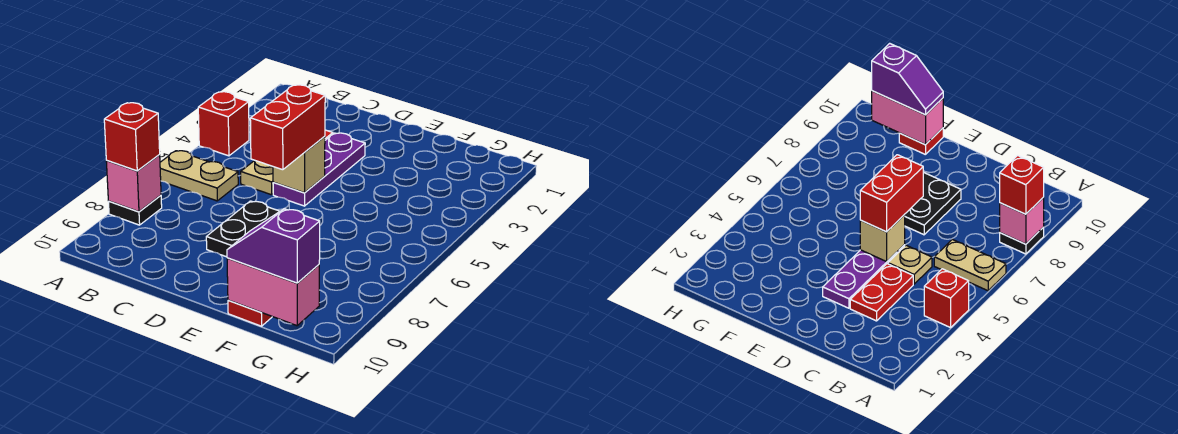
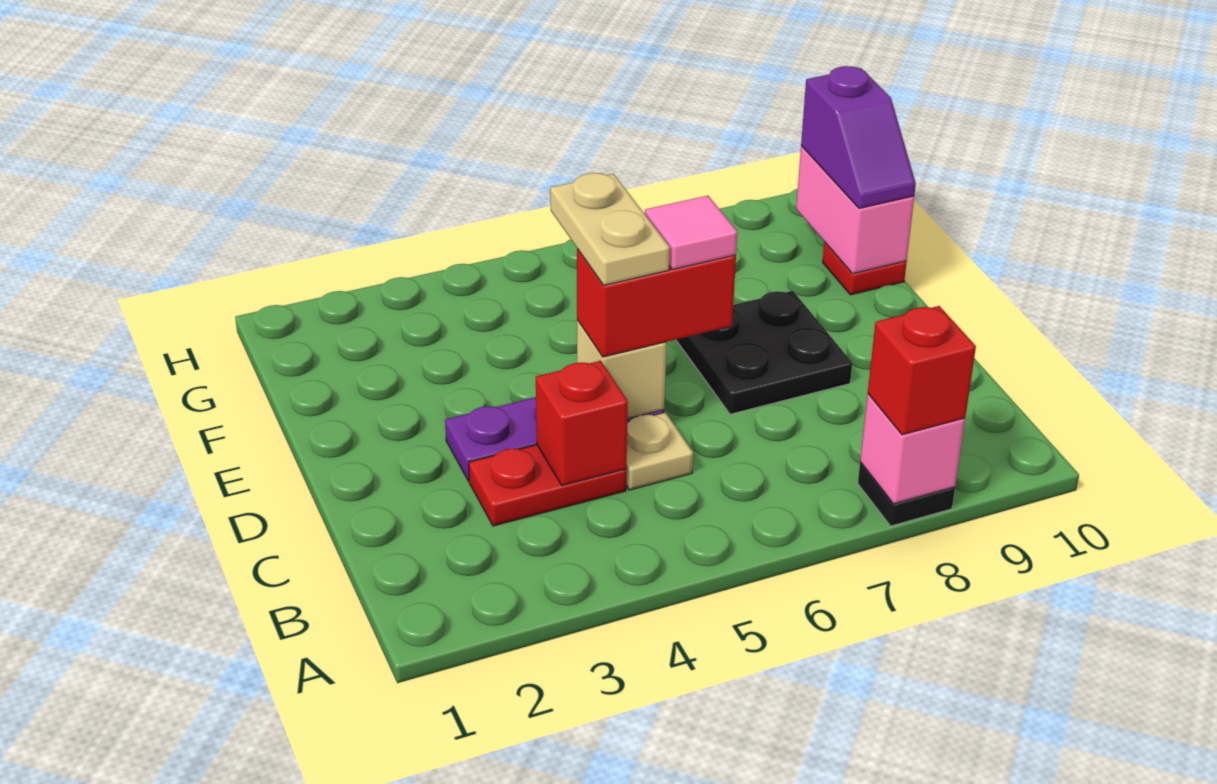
red 1x1 brick [198,92,249,156] -> red 1x1 brick moved to [536,361,628,486]
tan 1x2 plate [160,151,238,201] -> tan 1x2 plate moved to [550,173,670,285]
none -> pink 1x1 tile [645,196,737,270]

